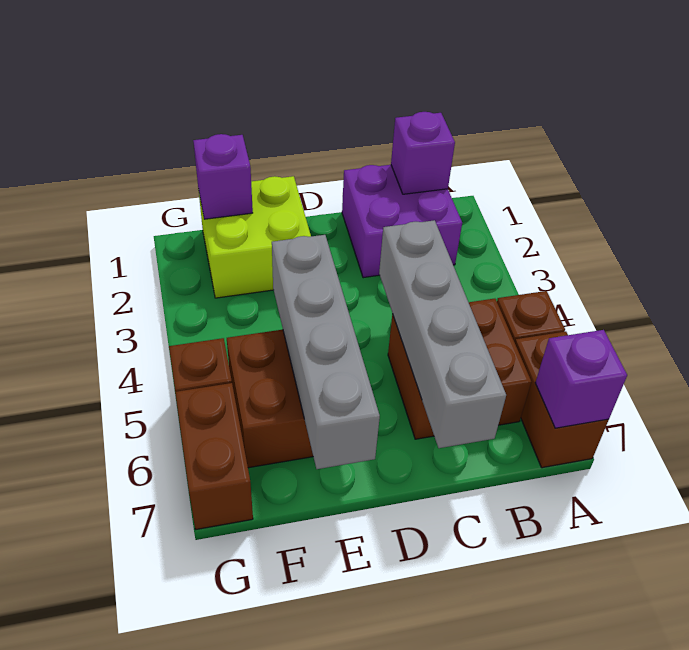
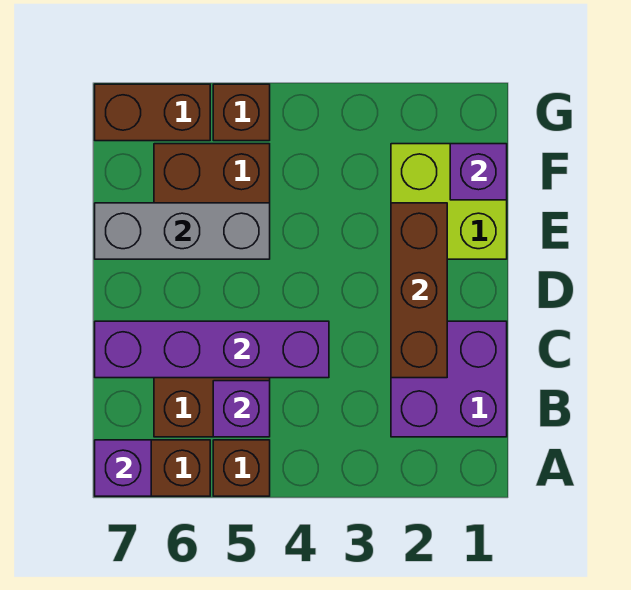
purple 1x1 brick [391,112,455,194] -> purple 1x1 brick moved to [213,381,270,437]
none -> brown 1x3 brick [391,203,447,378]
grey 1x4 brick [379,220,506,448] -> purple 1x4 brick [95,321,329,378]
grey 1x4 brick [272,235,380,469] -> grey 1x3 brick [95,203,270,259]

